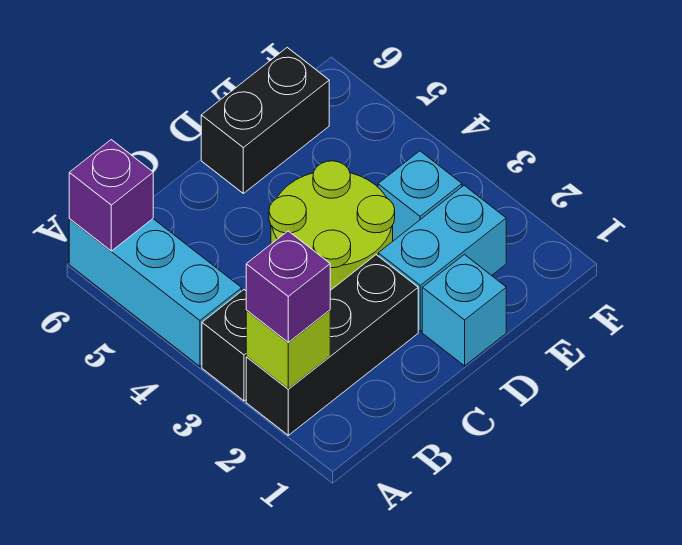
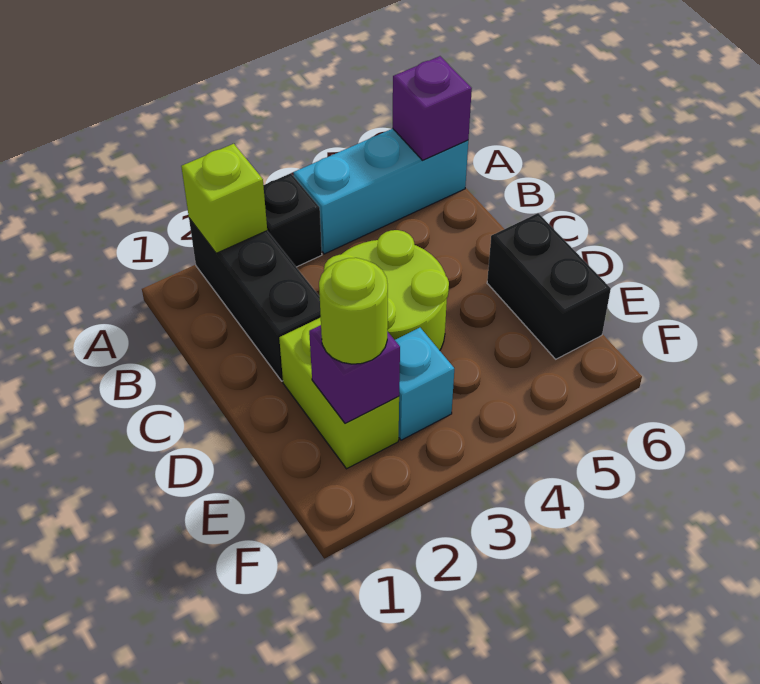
purple 1x1 brick [246,231,330,342] -> purple 1x1 brick moved to [309,325,400,423]
cyan 1x1 brick [422,254,506,366] -> none
cyan 1x2 brick [378,185,506,331] -> lime 1x2 brick [279,317,399,469]
none -> lime 1x1 round brick [319,258,388,364]

